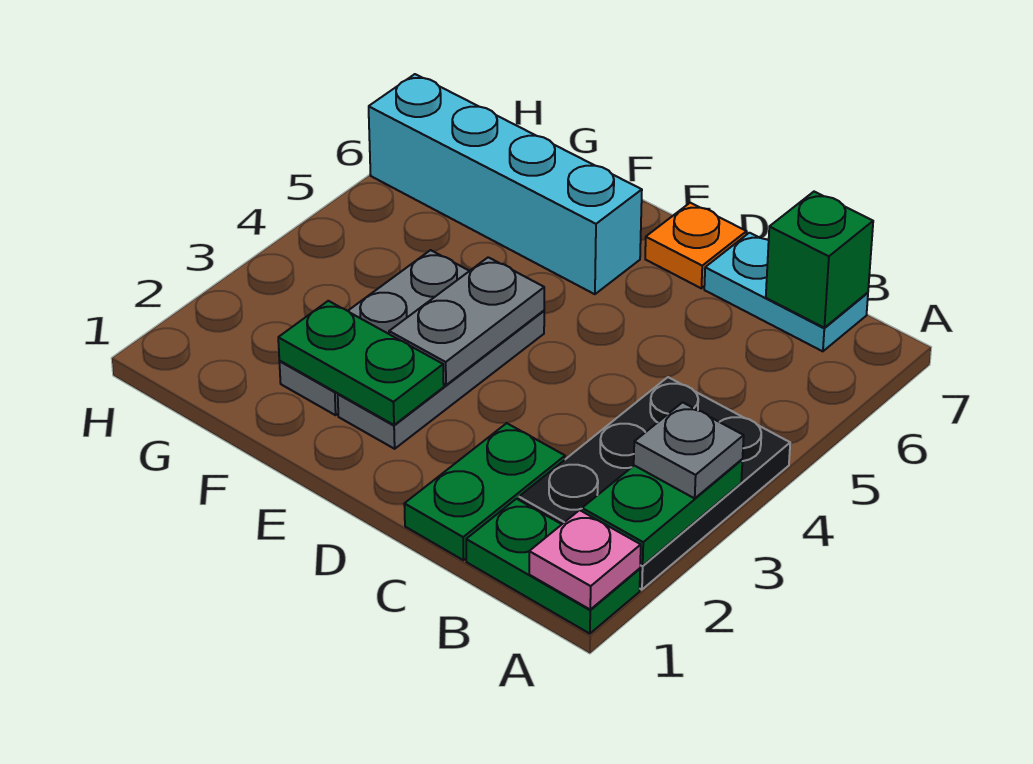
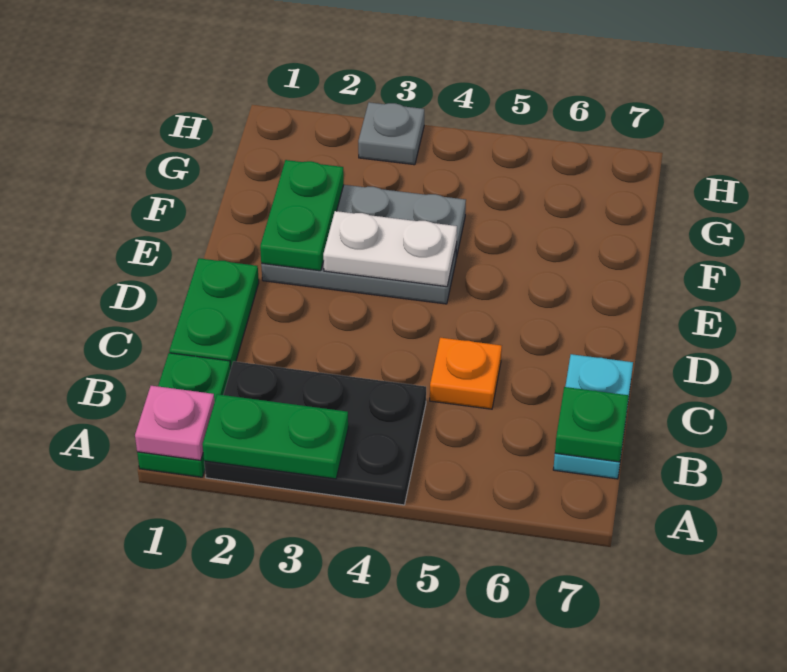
grey 1x1 plate [634,402,744,498] -> grey 1x1 plate moved to [358,102,424,165]
green 1x1 brick [766,192,873,328] -> green 1x1 plate [555,387,629,462]
green 1x2 plate [404,423,565,560] -> green 1x2 plate turned to [169,258,259,367]
orange 1x1 plate [645,203,747,288] -> orange 1x1 plate moved to [430,338,502,409]
grey 1x2 plate [389,257,544,385] -> white 1x2 plate [323,211,457,287]
cyan 1x4 brick [369,74,642,294] -> none

